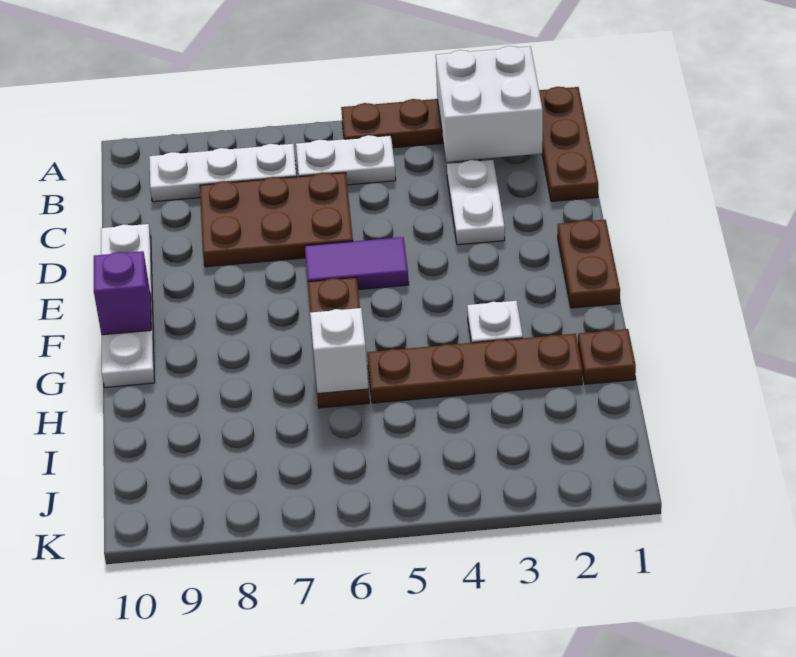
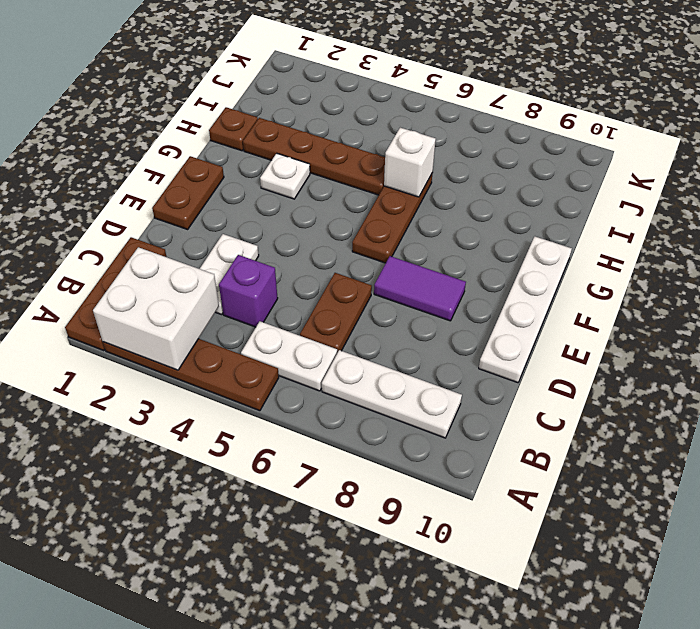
brown 2x3 plate [200,173,353,267] -> brown 1x2 plate [300,273,372,353]
purple 1x2 tile [305,237,409,290] -> purple 1x2 tile moved to [374,256,466,321]
purple 1x1 brick [94,251,151,335] -> purple 1x1 brick moved to [219,255,278,327]

